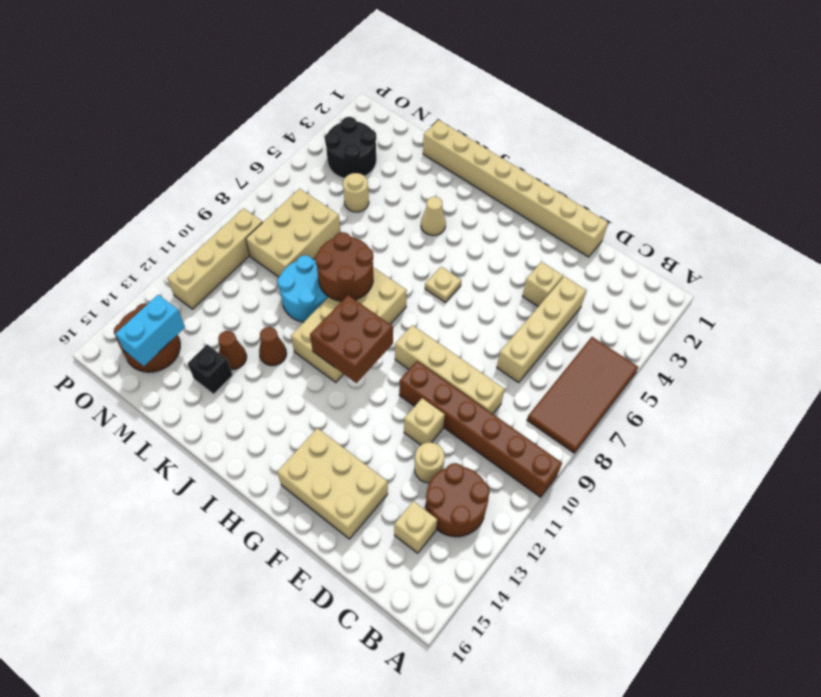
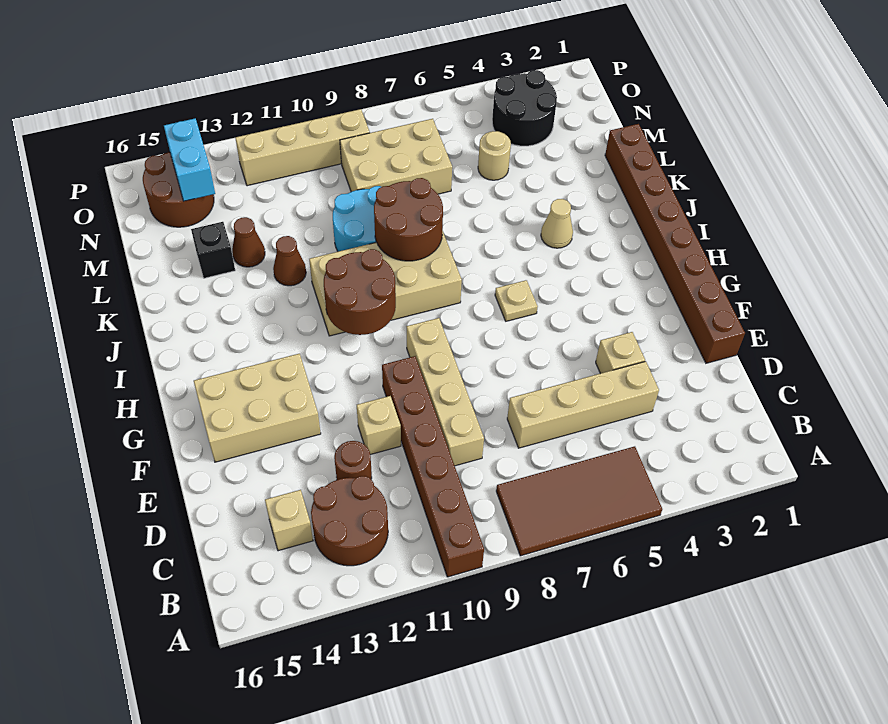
tan 1x1 round brick [415,442,445,483] -> brown 1x1 round brick [334,441,372,480]
tan 1x8 brick [423,120,608,257] -> brown 1x8 brick [605,124,745,363]
tan 2x3 brick [277,428,388,539] -> tan 2x3 brick turned to [194,354,321,462]
brown 2x2 brick [310,295,393,383] -> brown 2x2 round brick [324,249,396,335]
cyan 1x2 brick [115,295,185,366] -> cyan 1x2 brick turned to [164,118,215,201]

